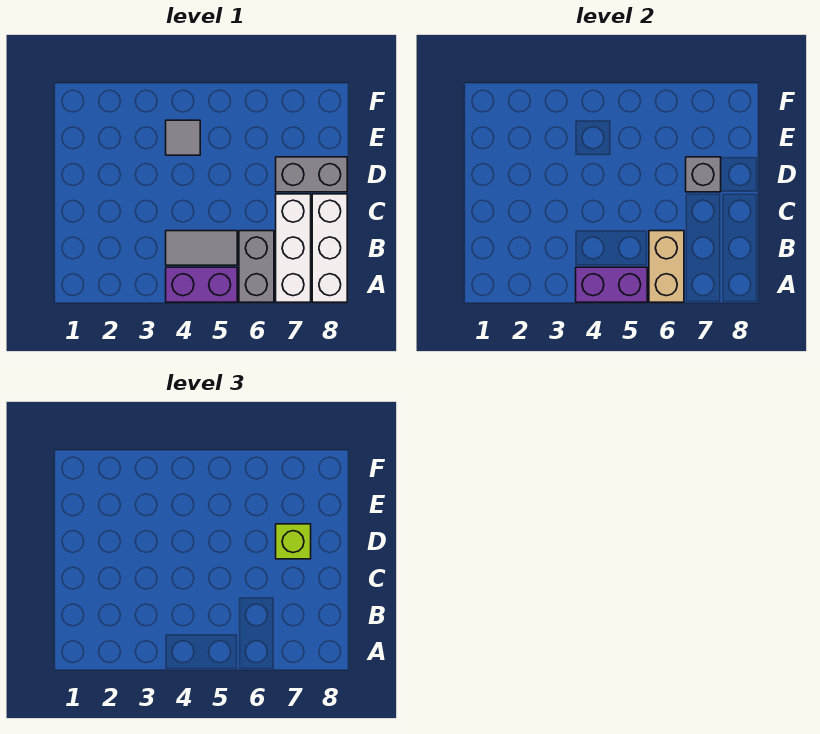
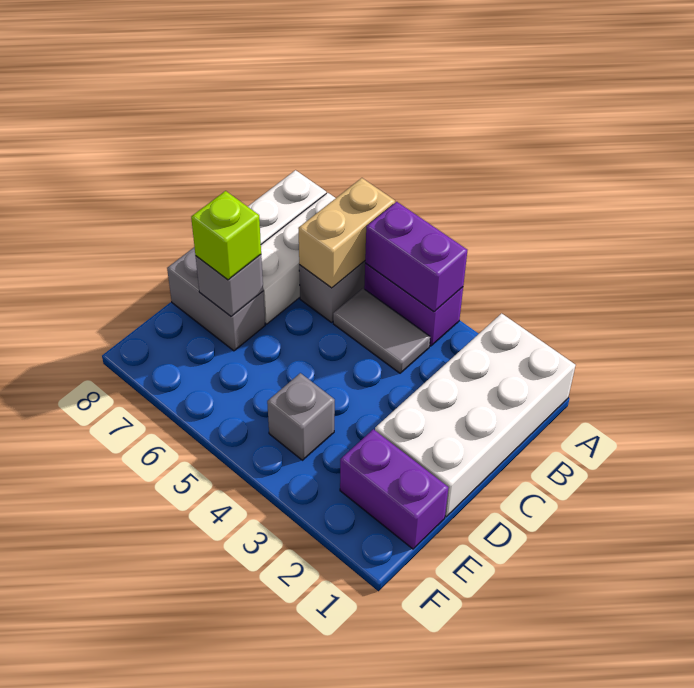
none -> white 2x4 brick [375,313,576,517]
none -> purple 1x2 brick [340,429,449,549]
grey 1x1 tile [166,120,200,155] -> grey 1x1 brick [267,373,335,460]

